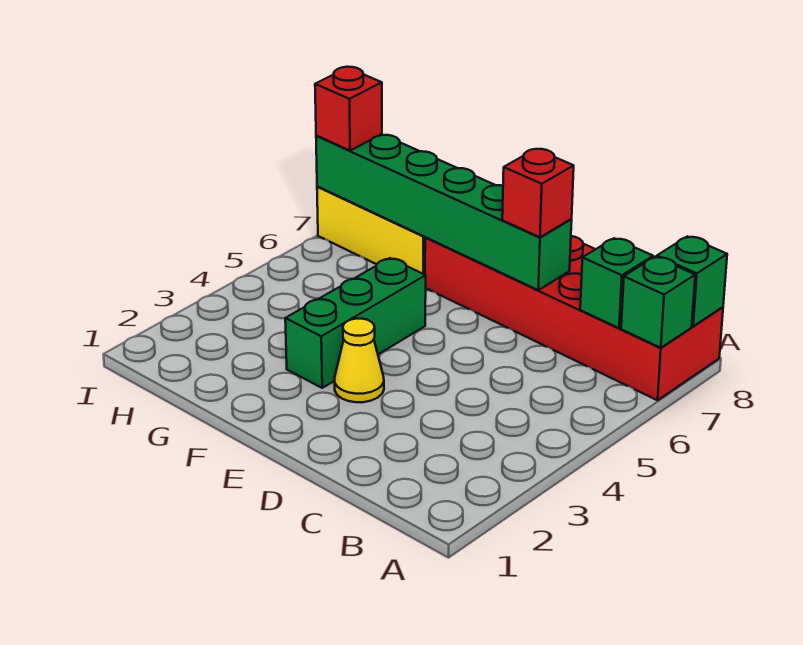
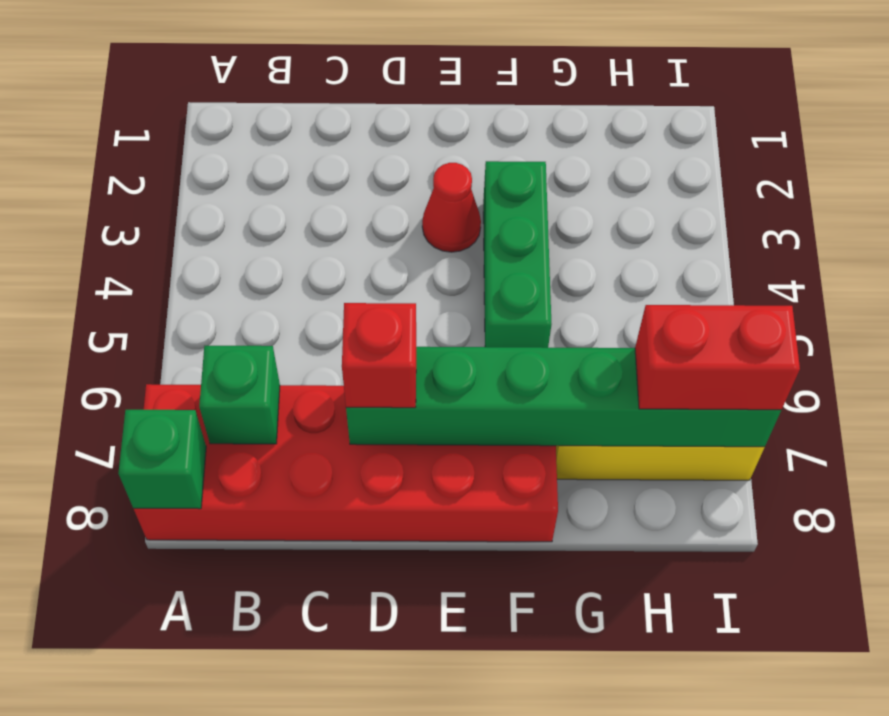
green 1x1 brick [621,257,695,348] -> none
yellow 1x1 cone [335,319,384,402] -> red 1x1 cone [422,163,481,252]
red 1x1 brick [315,67,382,151] -> red 1x2 brick [635,305,800,410]

